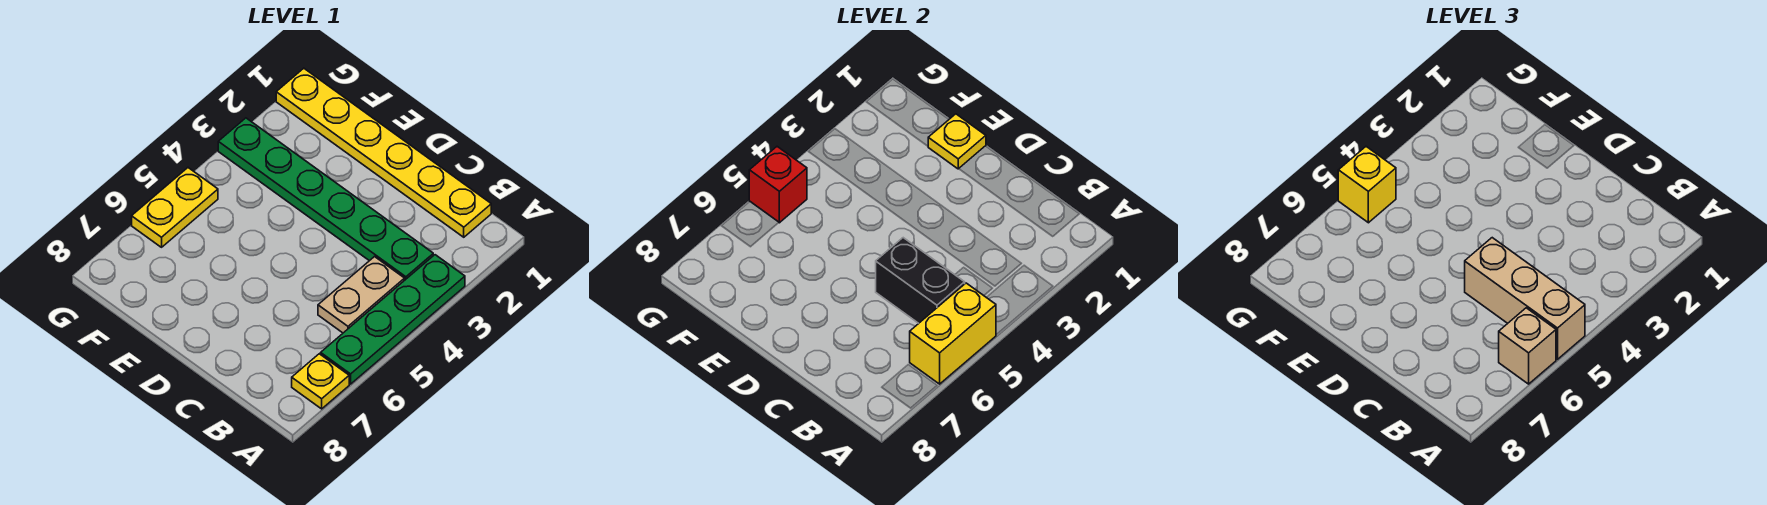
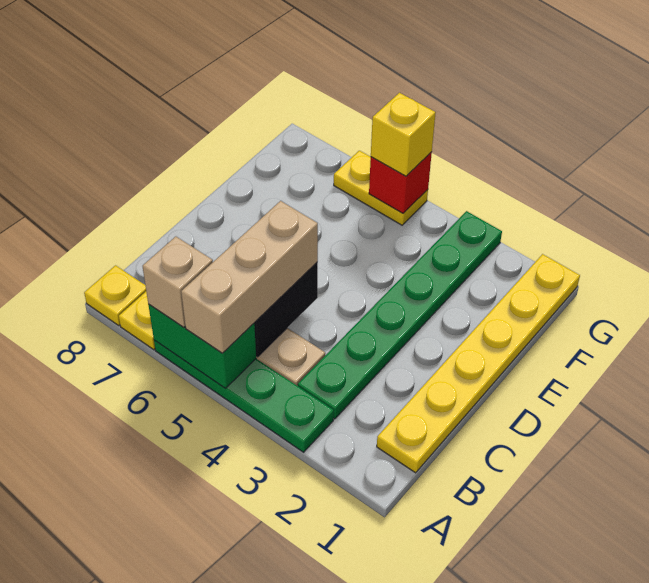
yellow 1x2 brick [910,283,996,384] -> green 1x2 brick [148,304,256,389]
yellow 1x1 plate [928,114,986,169] -> yellow 1x1 plate moved to [84,265,146,326]

